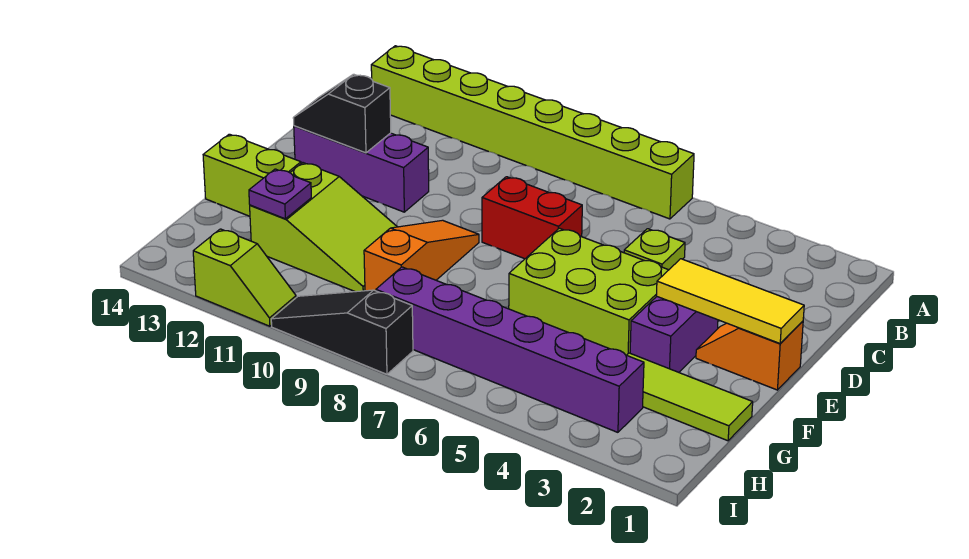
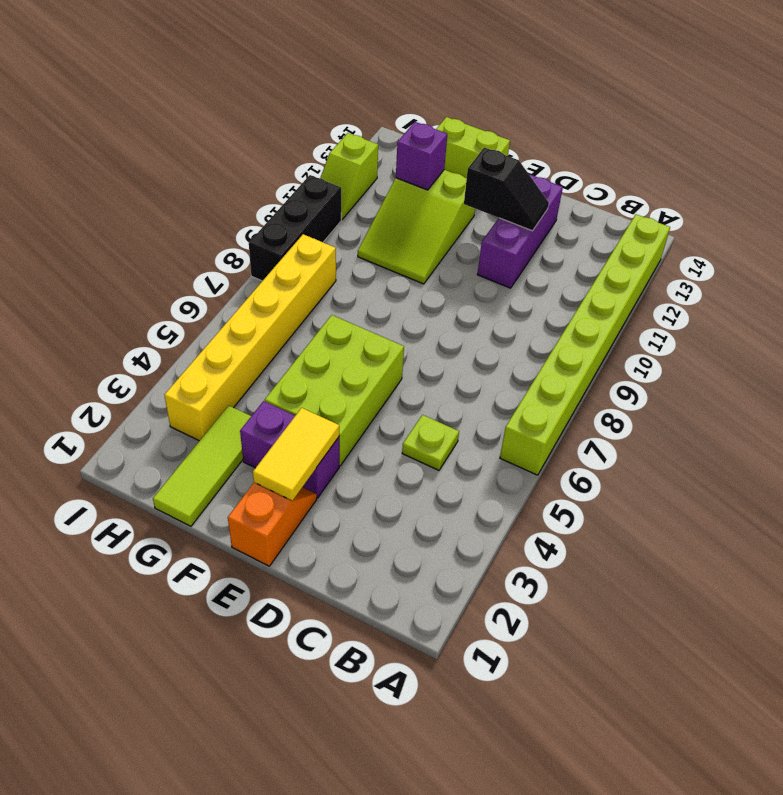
red 1x2 brick [482,177,582,259] -> none
black 1x2 slope [293,74,391,153] -> black 1x2 slope turned to [464,147,549,231]
yellow 1x3 tile [656,259,804,343] -> yellow 1x2 tile [253,408,339,501]
orange 1x3 slope [364,220,479,291] -> none
lime 1x2 brick [203,134,301,216] -> lime 1x2 brick turned to [436,117,510,178]
purple 1x1 plate [249,169,311,219] -> purple 1x1 brick [396,122,447,190]
purple 1x6 brick [376,267,644,432] -> yellow 1x6 brick [164,234,336,441]
black 1x3 slope [271,290,413,374] -> black 1x3 brick [249,175,341,281]

